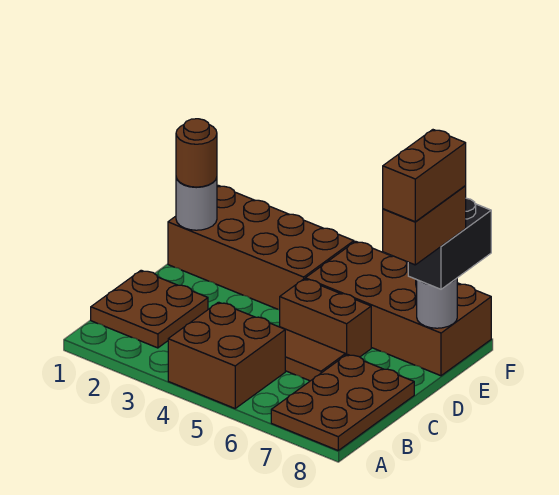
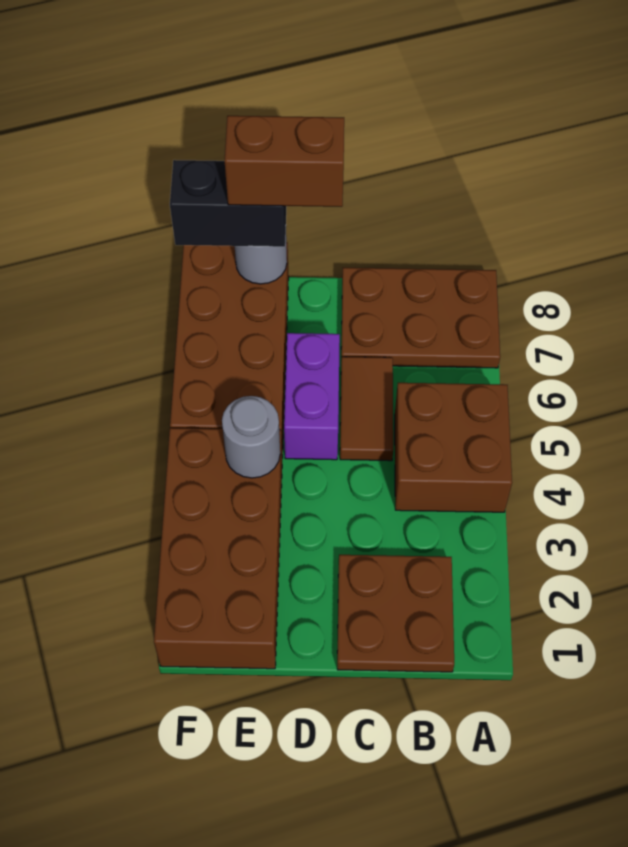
brown 1x2 brick [280,279,371,357] -> purple 1x2 brick [284,333,340,460]
brown 1x2 brick [383,130,466,222] -> none
grey 1x1 round brick [176,178,217,230] -> grey 1x1 round brick moved to [222,396,280,478]
brown 1x1 round brick [176,119,217,187] -> none

